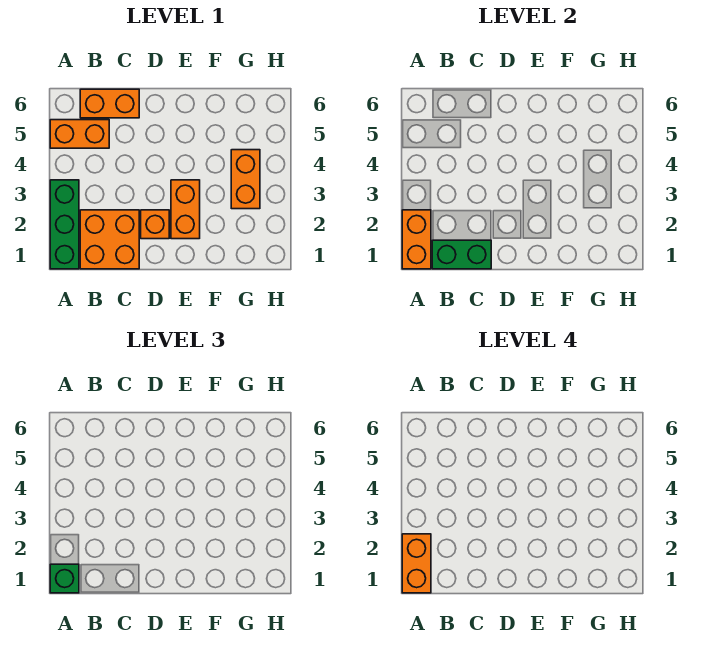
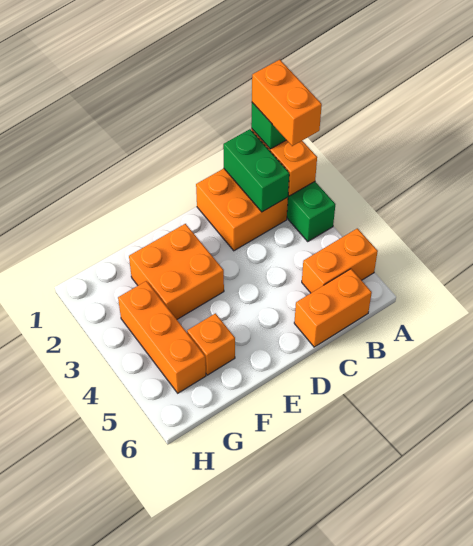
green 1x2 brick [432,240,491,269] -> green 1x2 brick turned to [223,129,289,212]
orange 1x1 brick [141,210,169,239] -> orange 1x1 brick moved to [187,313,235,375]
orange 1x2 brick [171,180,200,239] -> orange 2x2 brick [129,224,224,319]
orange 1x2 brick [231,150,260,209] -> orange 1x3 brick [118,281,206,393]

